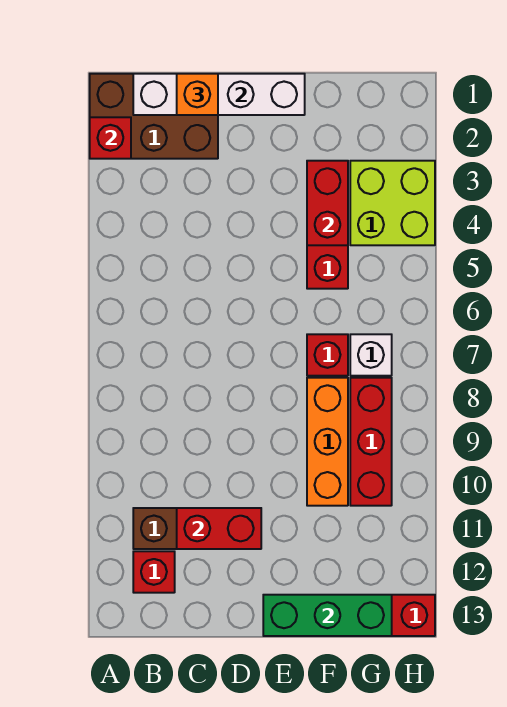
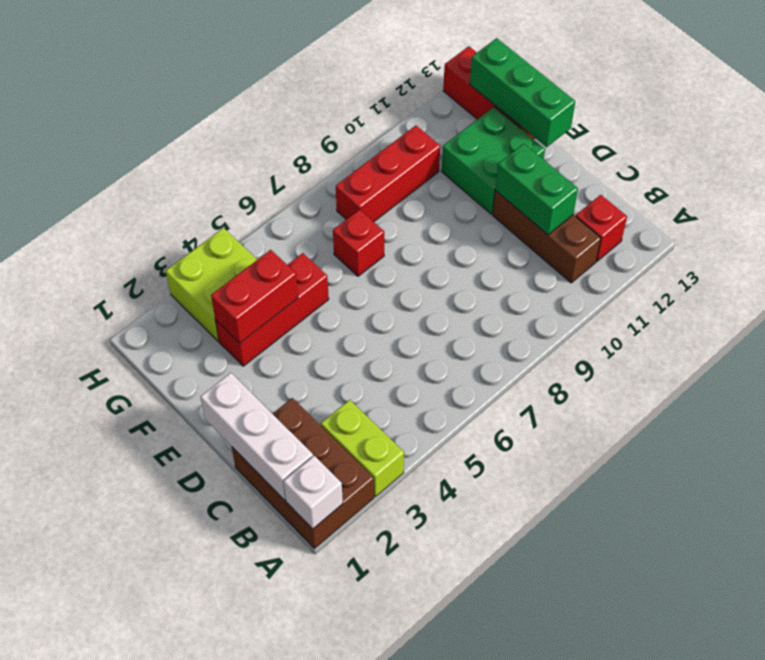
red 1x1 brick [90,117,131,159] -> none
none -> lime 1x2 brick [321,400,404,497]
white 1x4 brick [133,74,305,115] -> white 1x3 brick [200,373,313,500]
orange 1x1 brick [177,74,218,115] -> none
red 1x2 brick [177,508,261,549] -> green 1x2 brick [495,144,578,235]
none -> green 2x2 brick [442,107,545,214]
orange 1x3 brick [307,378,348,506] -> none
white 1x1 brick [350,334,392,376] -> white 1x1 brick moved to [283,456,343,529]

